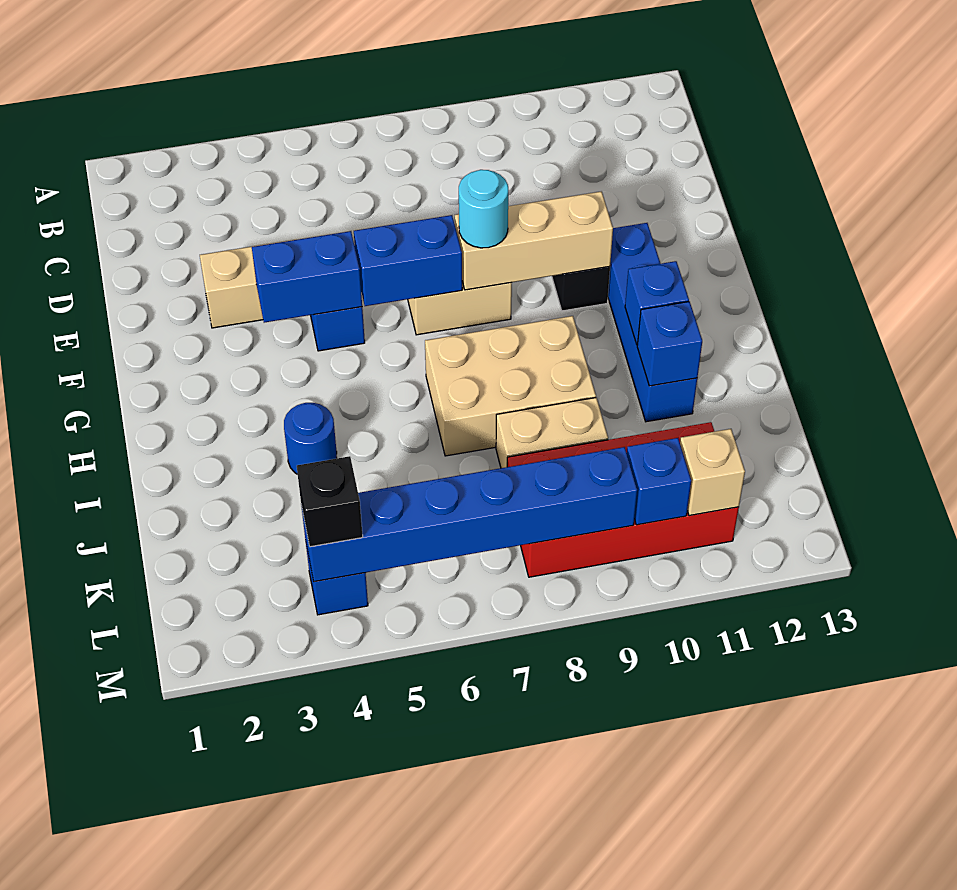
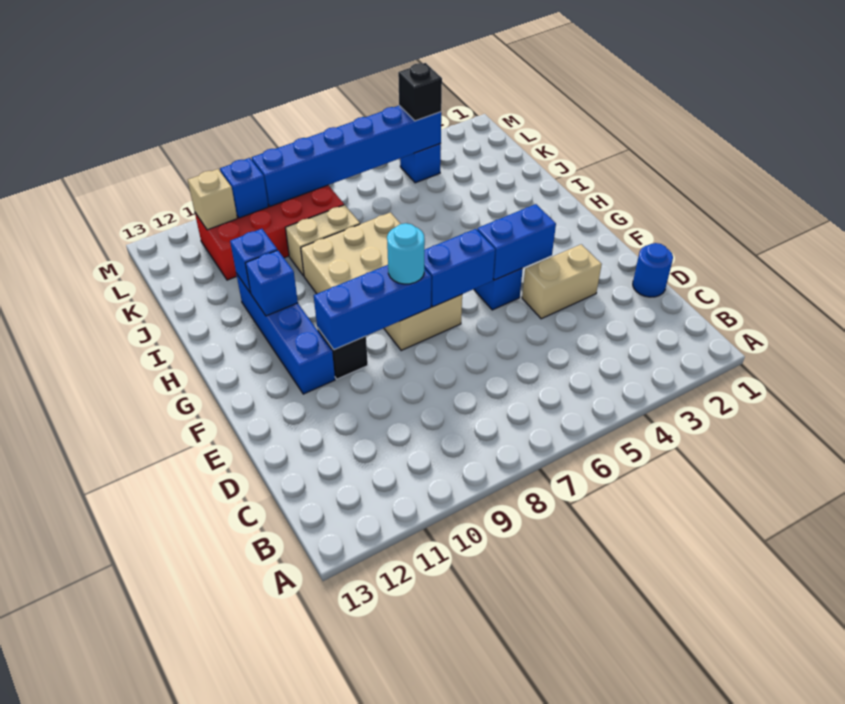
tan 1x3 brick [455,191,613,290] -> blue 1x3 brick [314,265,431,350]
blue 1x1 round brick [284,403,337,474] -> blue 1x1 round brick moved to [633,243,673,297]

